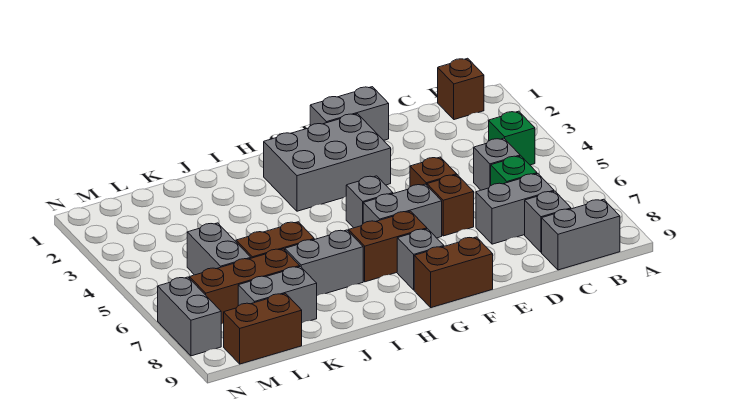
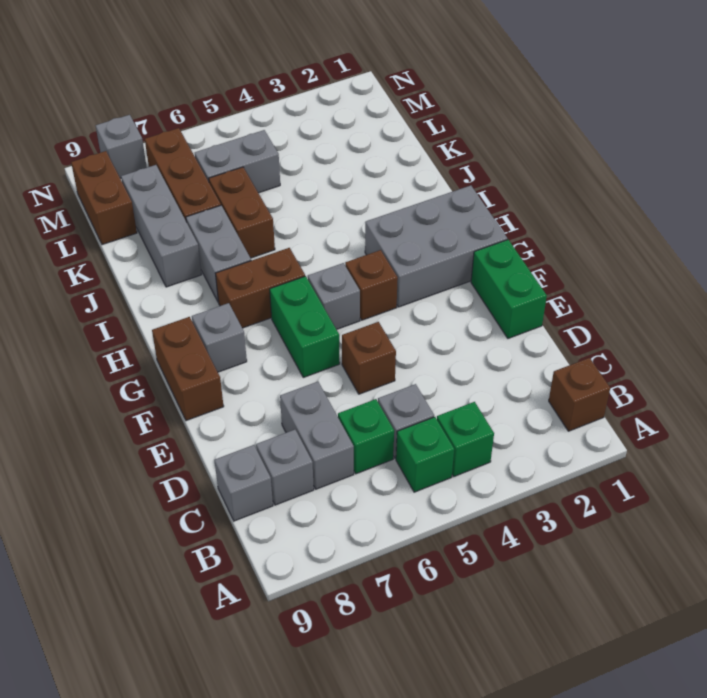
none -> green 1x1 brick [396,417,454,492]
grey 1x2 brick [542,199,620,270] -> grey 1x1 brick [214,445,273,521]
grey 1x2 brick [310,87,389,140] -> green 1x2 brick [471,240,547,338]
brown 1x1 brick [427,175,474,236] -> brown 1x1 brick moved to [345,250,398,320]
grey 2x3 brick [264,114,391,211] -> grey 2x3 brick turned to [365,185,507,307]
grey 1x2 brick [363,184,442,238] -> green 1x2 brick [270,276,340,377]
brown 1x2 brick [349,211,427,282] -> brown 1x2 brick turned to [216,248,305,328]
grey 1x2 brick [238,266,317,323] -> grey 1x3 brick [121,165,202,287]
grey 1x2 brick [158,277,221,356] -> grey 1x1 brick [96,115,147,178]

